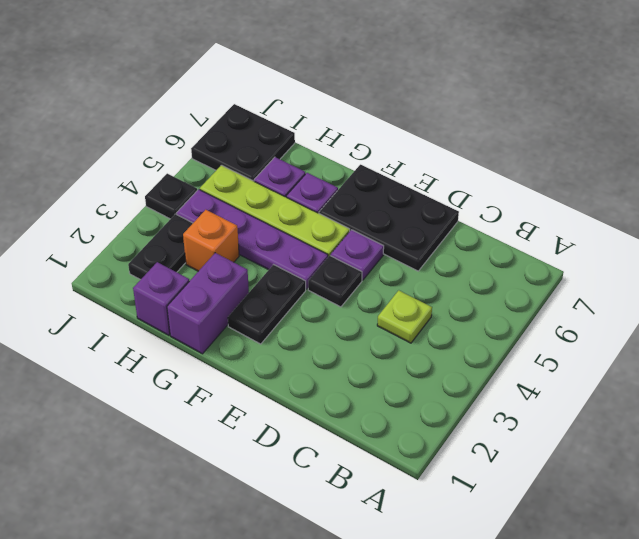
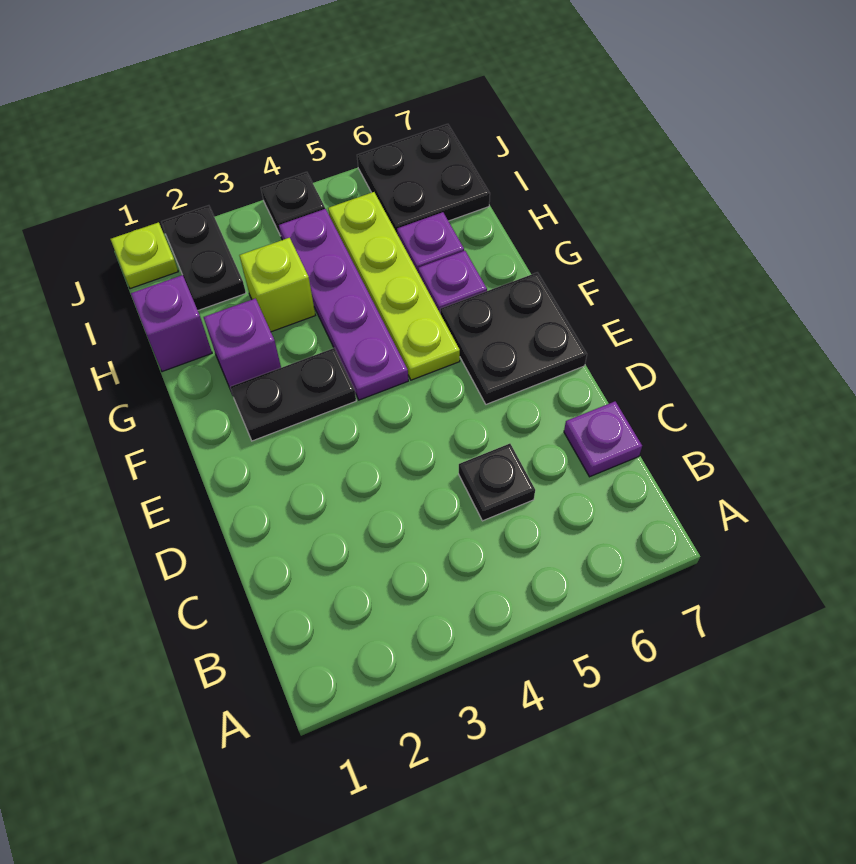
lime 1x1 plate [377,290,432,343] -> lime 1x1 plate moved to [111,222,178,289]
black 2x3 plate [319,165,459,271] -> black 2x2 plate [440,272,587,404]
black 1x1 plate [308,256,362,307] -> black 1x1 plate moved to [459,444,535,521]
purple 1x1 plate [331,230,384,280] -> purple 1x1 plate moved to [564,402,642,477]
purple 1x2 brick [167,253,249,354] -> purple 1x1 brick [204,298,281,390]
orange 1x1 brick [183,210,239,271] -> lime 1x1 brick [239,238,315,332]
black 1x2 plate [128,214,193,280] -> black 1x2 plate turned to [162,205,246,310]

